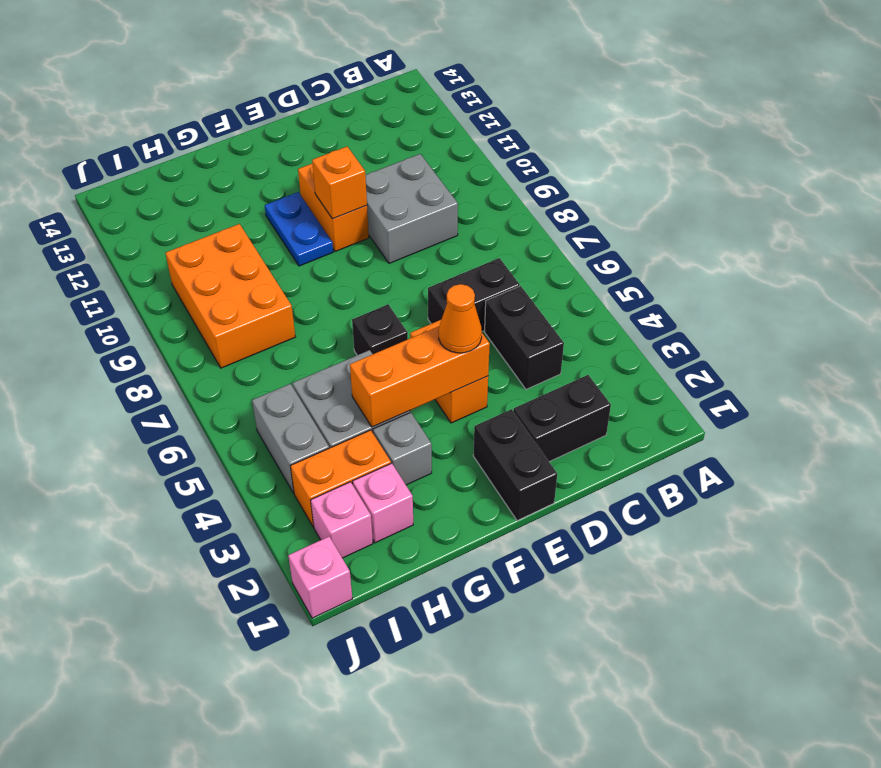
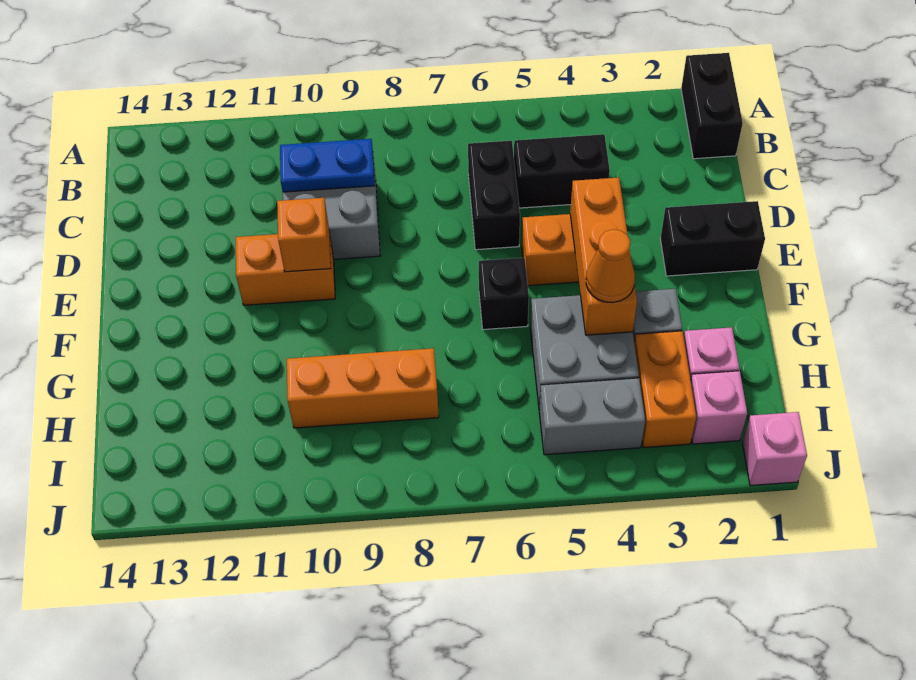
black 1x2 brick [513,375,611,462] -> black 1x2 brick moved to [681,53,743,159]
orange 1x1 cone [439,284,482,353] -> orange 1x1 cone moved to [586,229,635,303]
blue 1x2 plate [265,192,333,266] -> blue 1x2 plate moved to [280,139,375,192]
orange 2x3 brick [166,224,295,368] -> orange 1x3 brick [287,348,439,428]

